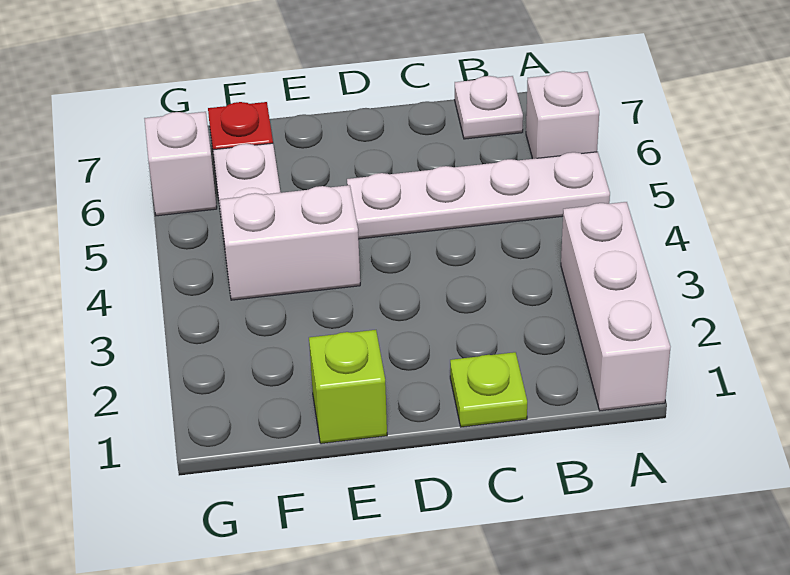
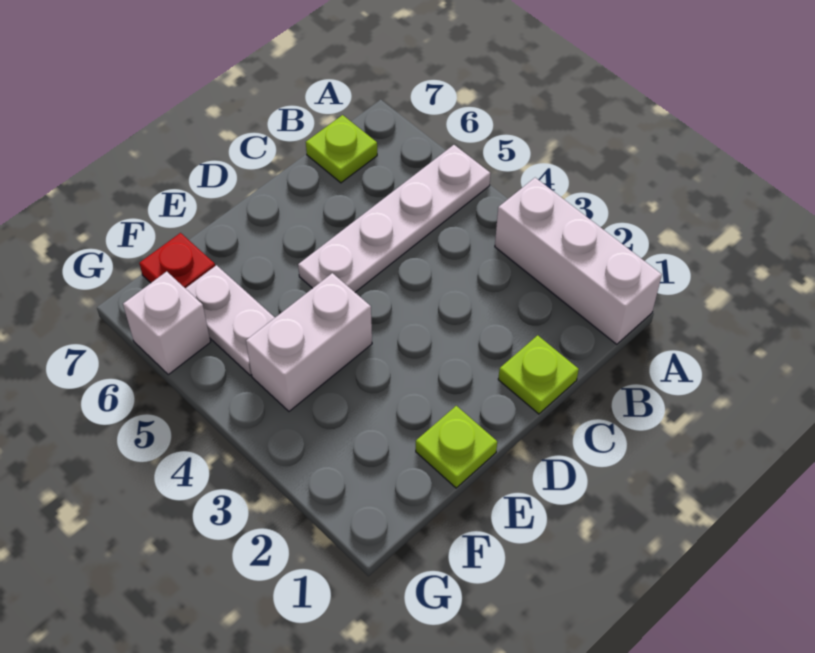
white 1x1 brick [526,71,599,159] -> none
white 1x1 plate [455,76,523,139] -> lime 1x1 plate [306,115,377,183]
lime 1x1 brick [309,330,387,444] -> lime 1x1 plate [416,406,497,488]

